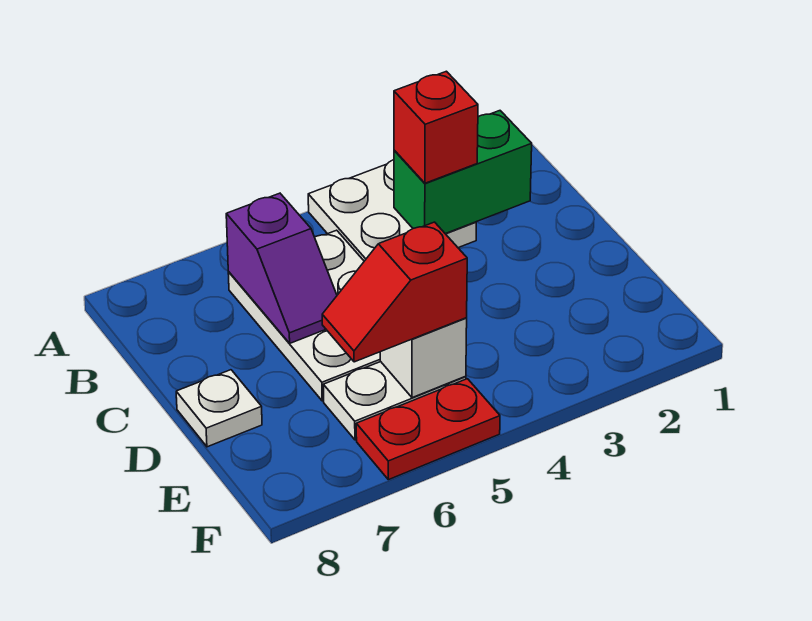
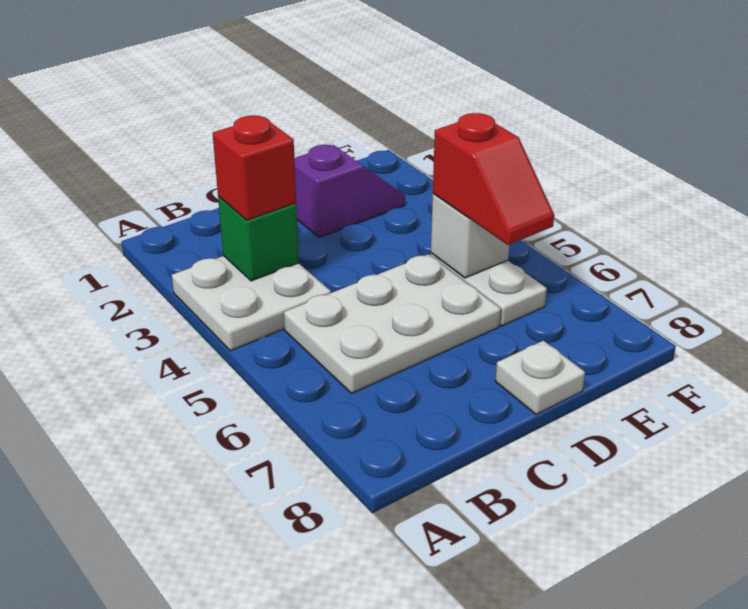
green 1x2 brick [394,111,532,234] -> green 1x1 brick [218,196,299,281]
purple 1x2 slope [226,193,337,343] -> purple 1x2 slope moved to [294,145,405,237]
red 1x2 plate [356,379,500,480] -> none

